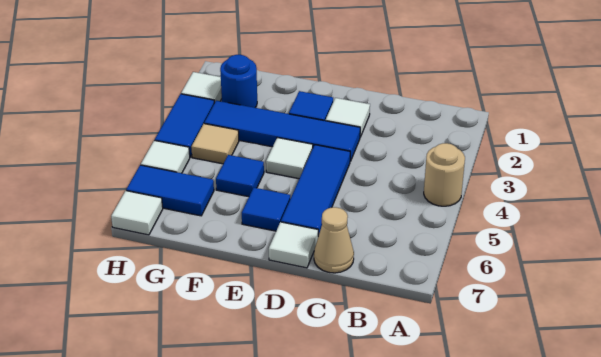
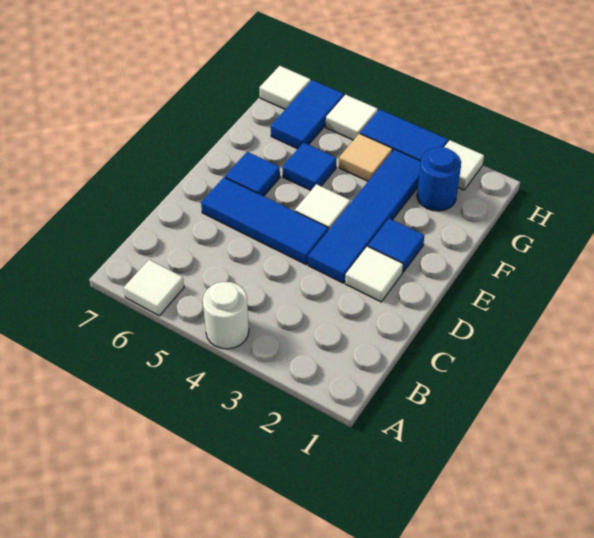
tan 1x1 round brick [424,143,465,206] -> white 1x1 round brick [203,282,249,349]
tan 1x1 cone [314,207,354,273] -> none
white 1x1 tile [269,222,318,268] -> white 1x1 tile moved to [124,260,184,316]

